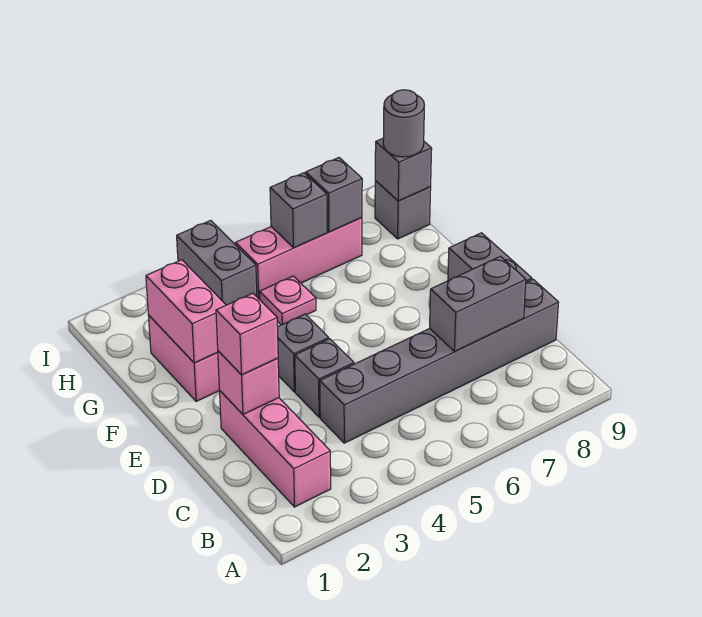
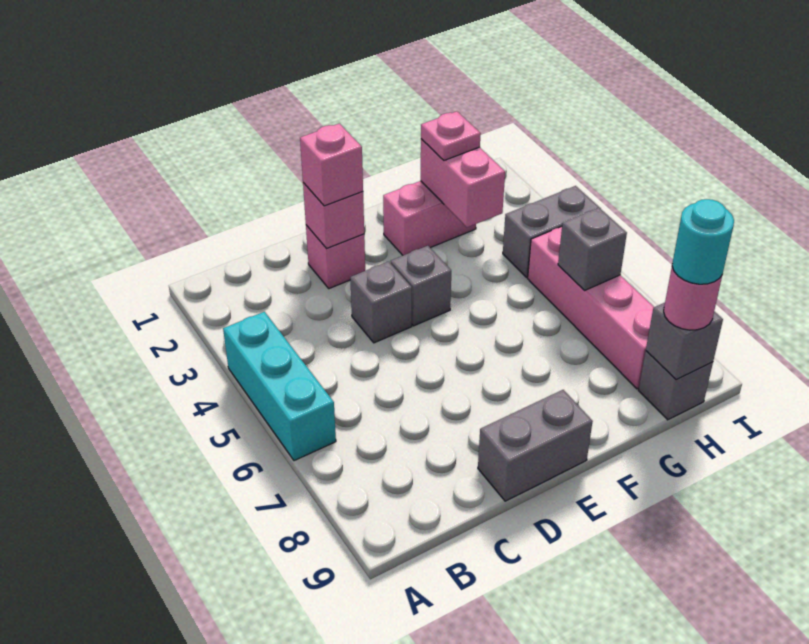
none -> cyan 1x3 brick [223,312,336,461]
pink 1x3 brick [220,391,331,507] -> pink 1x1 brick [306,225,365,289]
grey 1x6 brick [320,279,559,443] -> none
grey 1x2 brick [430,256,526,352] -> none
pink 1x2 brick [146,260,226,363] -> pink 1x2 brick turned to [421,139,505,227]
pink 1x1 plate [260,276,316,325] -> pink 1x1 plate moved to [421,111,481,160]
pink 1x3 brick [235,218,362,300] -> pink 1x4 brick [528,227,654,389]
grey 1x1 brick [306,158,362,232] -> none
grey 1x1 round brick [383,90,424,157] -> pink 1x1 round brick [664,267,722,330]
none -> cyan 1x1 round brick [672,199,734,284]

